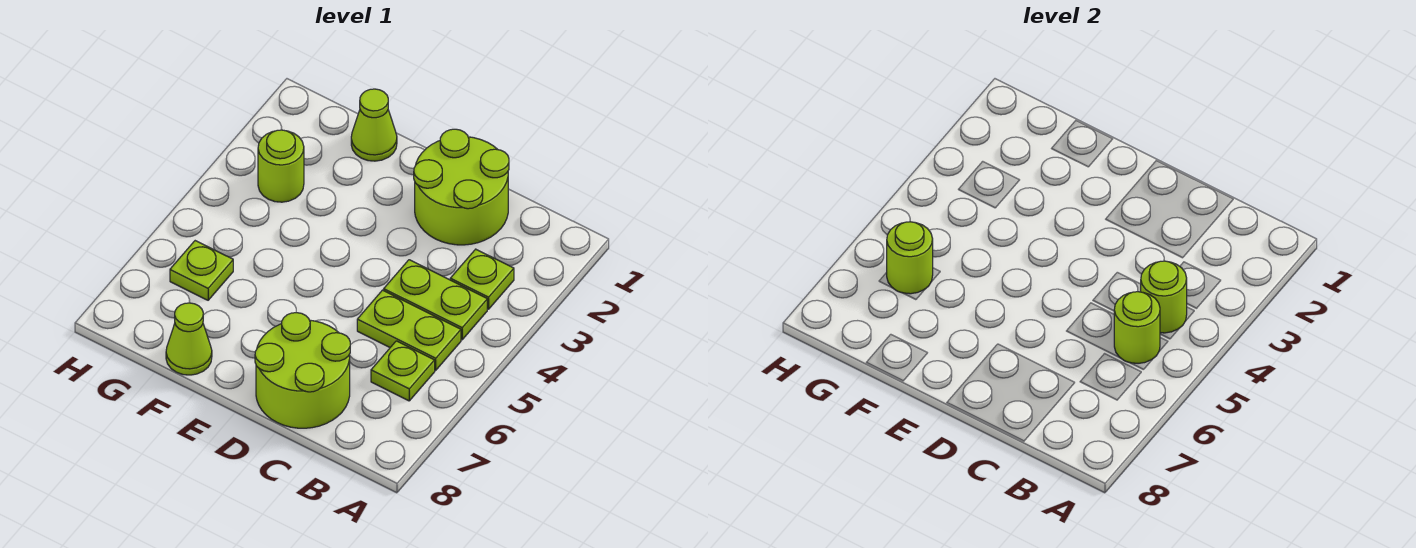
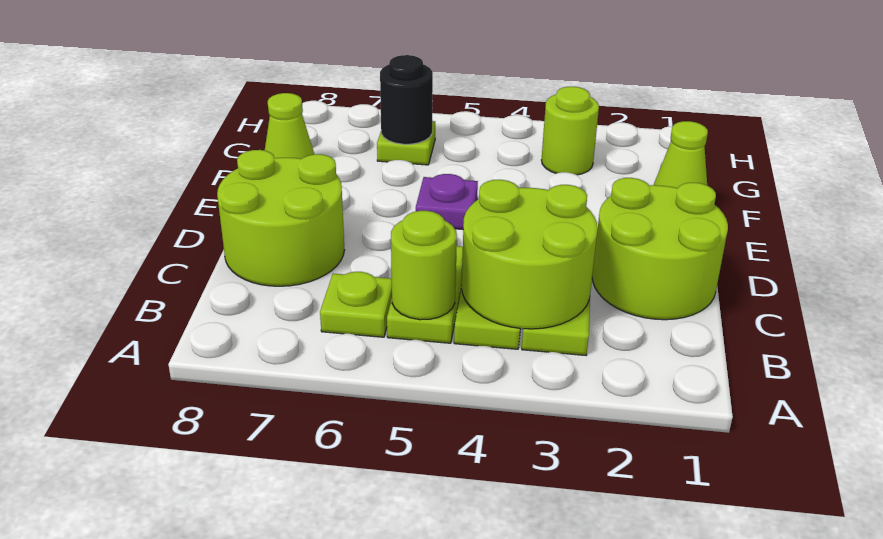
lime 1x1 round brick [1141,261,1187,333] -> lime 2x2 round brick [462,180,598,329]
none -> purple 1x1 plate [416,174,478,229]
lime 1x1 round brick [887,222,933,294] -> black 1x1 round brick [380,55,433,144]

